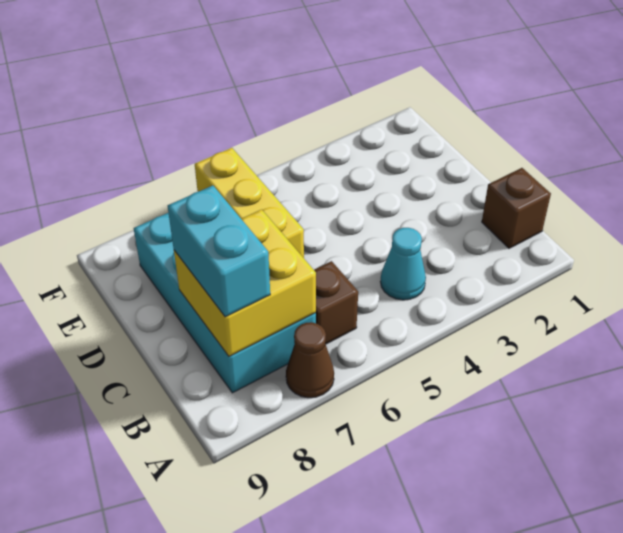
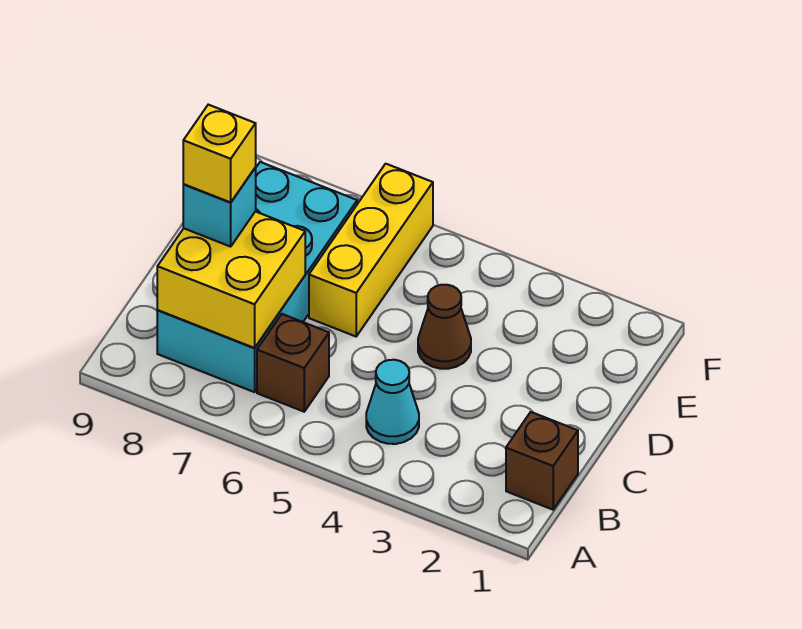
brown 1x1 cone [286,322,334,398] -> brown 1x1 cone moved to [418,285,471,369]
cyan 1x2 brick [168,185,270,317] -> cyan 1x1 brick [183,168,256,247]
none -> yellow 1x1 brick [183,105,256,203]

